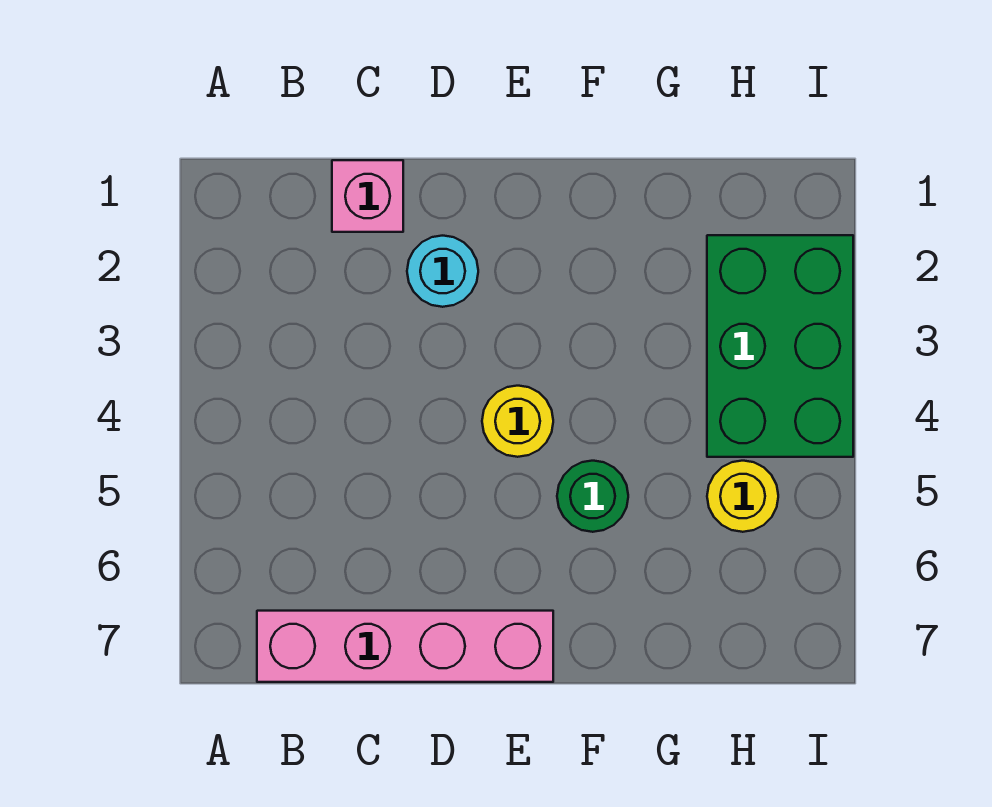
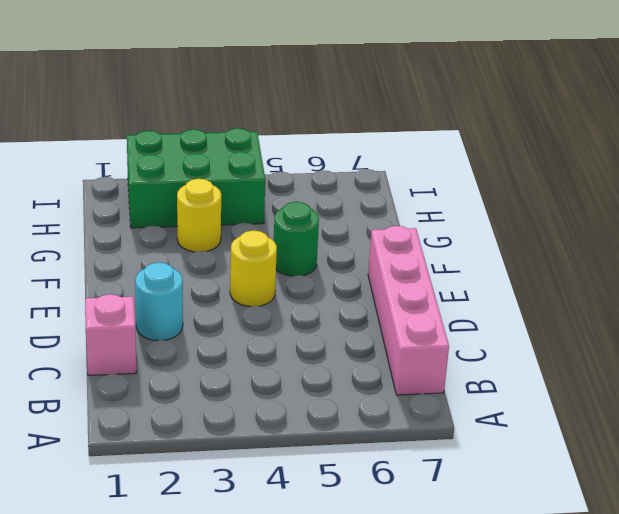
yellow 1x1 round brick [707,461,778,532] -> yellow 1x1 round brick moved to [177,179,221,252]

